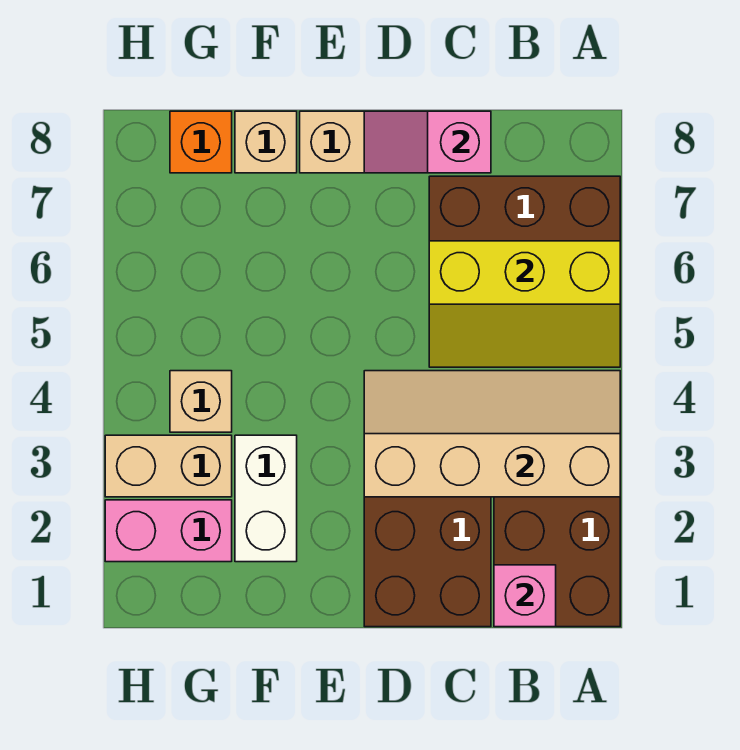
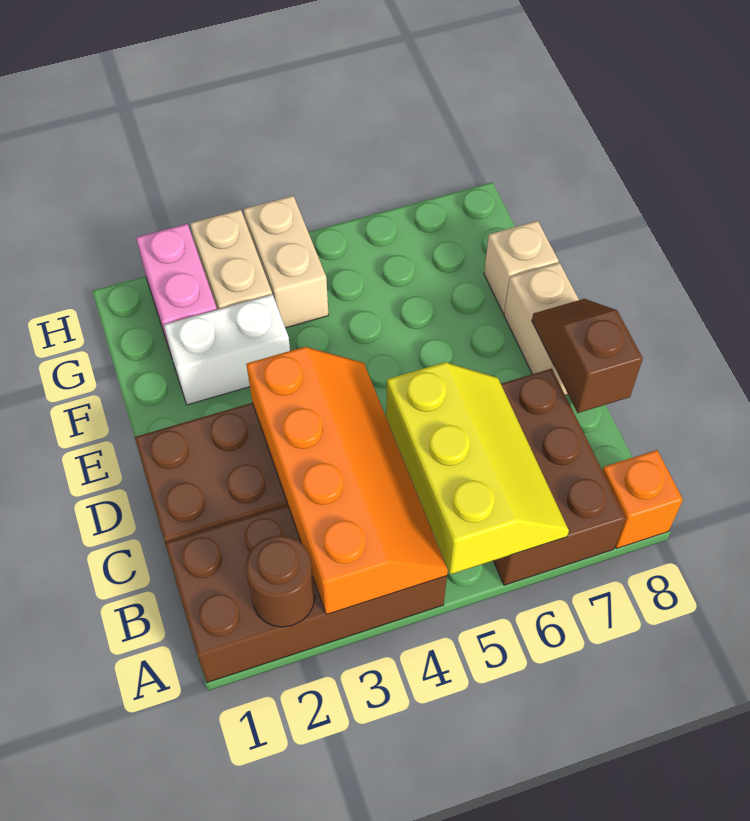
none -> brown 1x1 round brick [245,536,315,627]
tan 2x4 slope [364,371,620,497] -> orange 2x4 slope [246,347,448,615]
yellow 2x3 slope [429,241,620,367] -> yellow 2x3 slope turned to [386,362,569,574]
pink 1x1 brick [494,565,556,627] -> none
pink 1x2 slope [364,111,491,173] -> brown 1x2 slope [532,299,643,413]
tan 1x1 brick [170,371,232,432] -> tan 1x2 brick [244,196,328,328]
orange 1x1 brick [170,111,232,173] -> orange 1x1 brick moved to [602,450,683,548]

